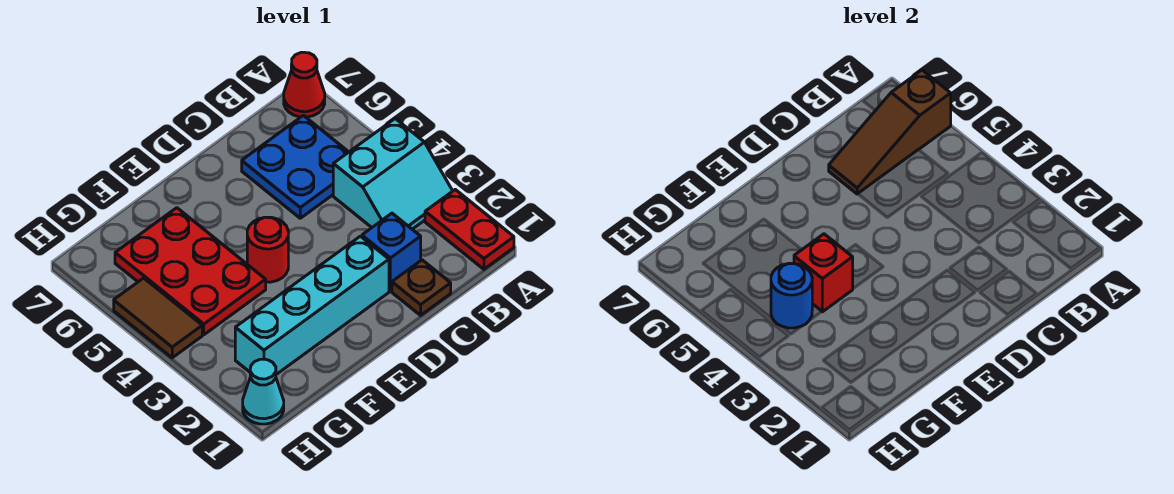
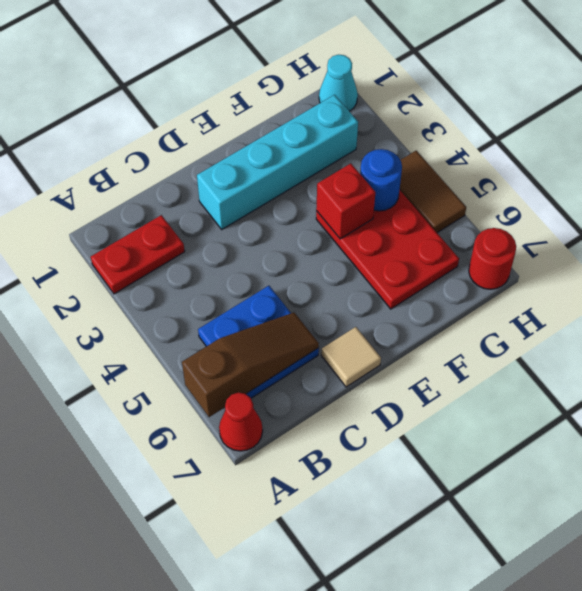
red 1x2 plate [425,190,514,269] -> red 1x2 plate turned to [91,215,185,294]
cyan 2x2 slope [333,119,452,229] -> none
brown 1x1 plate [392,260,451,315] -> none
blue 1x1 brick [362,213,421,291] -> none
none -> tan 1x1 tile [321,327,381,387]
red 1x1 round brick [247,217,288,282] -> red 1x1 round brick moved to [469,228,516,289]

